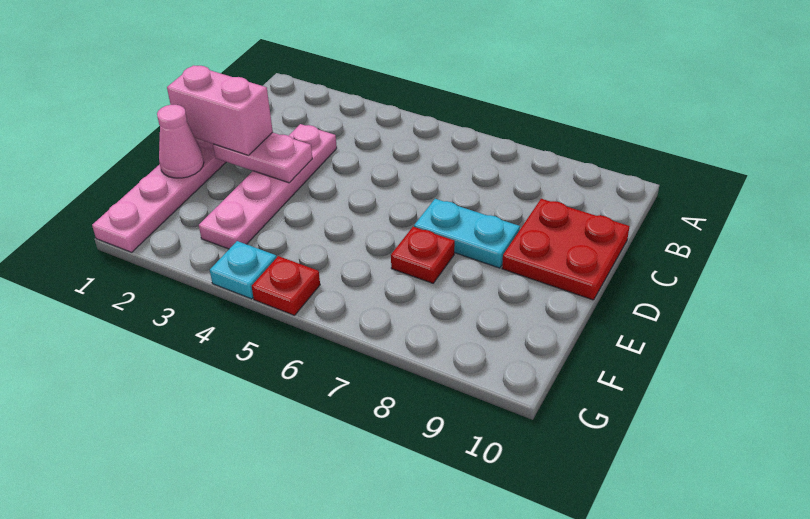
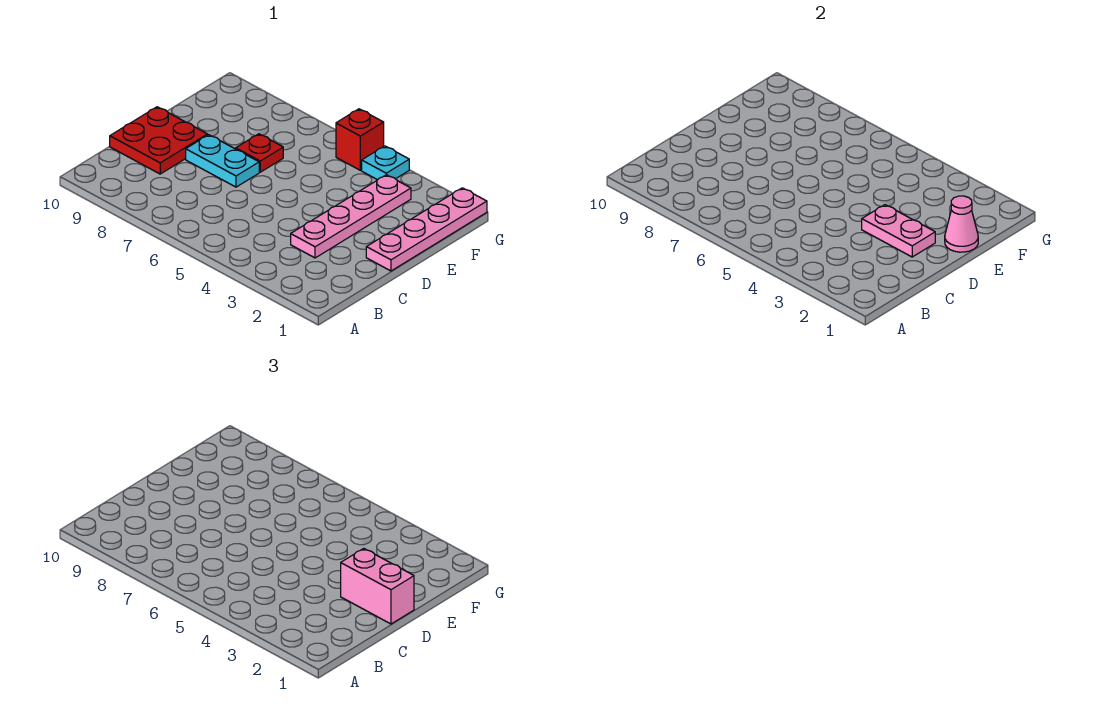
red 1x1 plate [252,256,320,315] -> red 1x1 brick [336,109,384,170]

